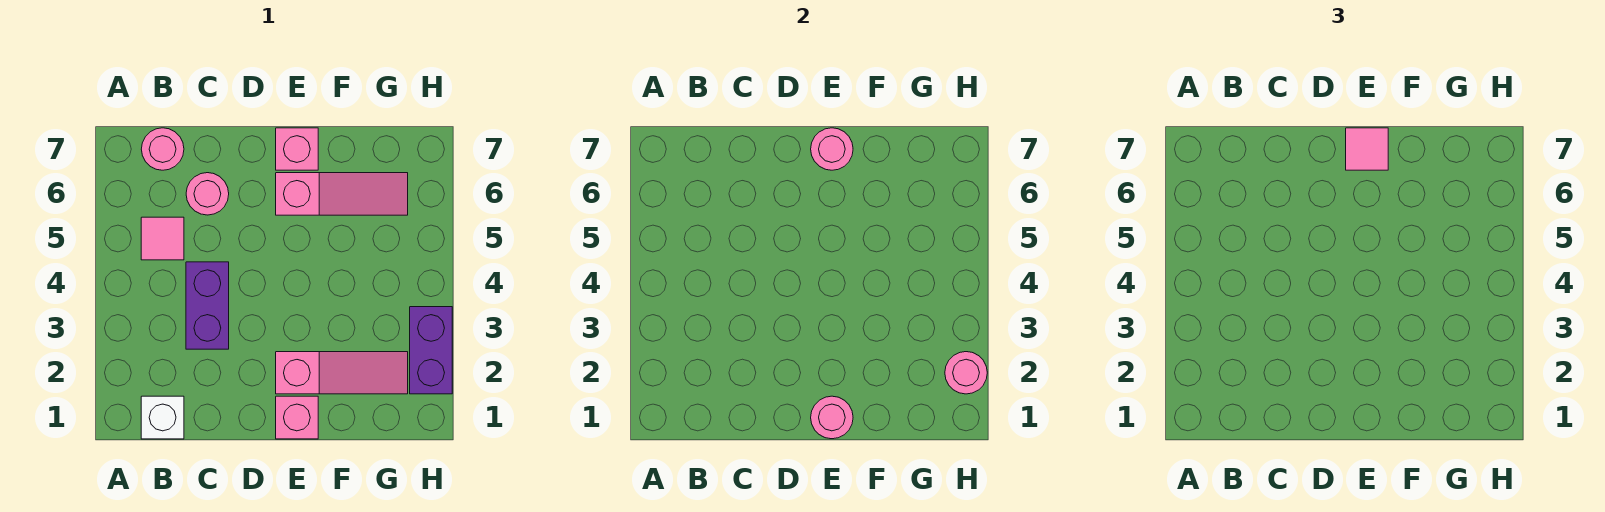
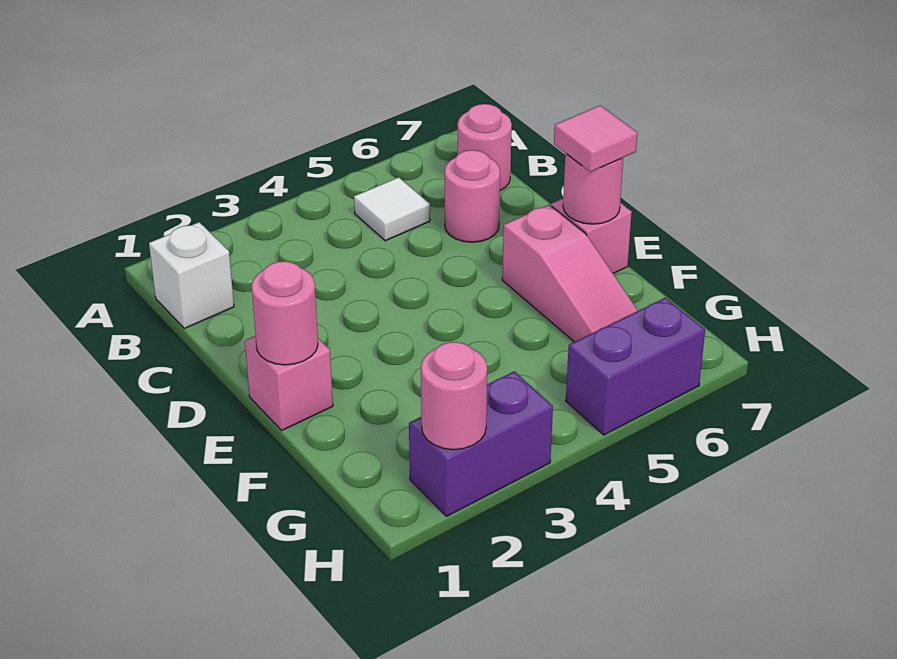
pink 1x1 tile [141,217,184,260] -> white 1x1 tile [354,177,430,241]
purple 1x2 brick [186,262,229,349] -> purple 1x2 brick moved to [566,298,705,435]
pink 1x3 slope [276,352,408,394] -> none

